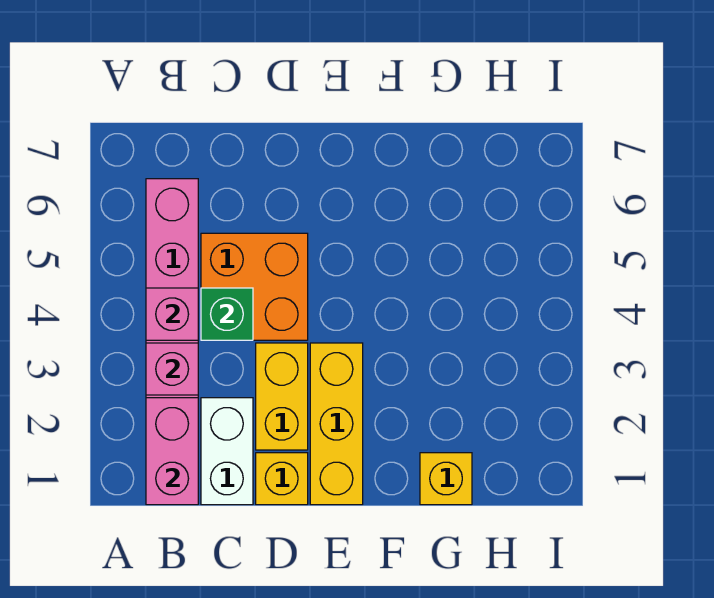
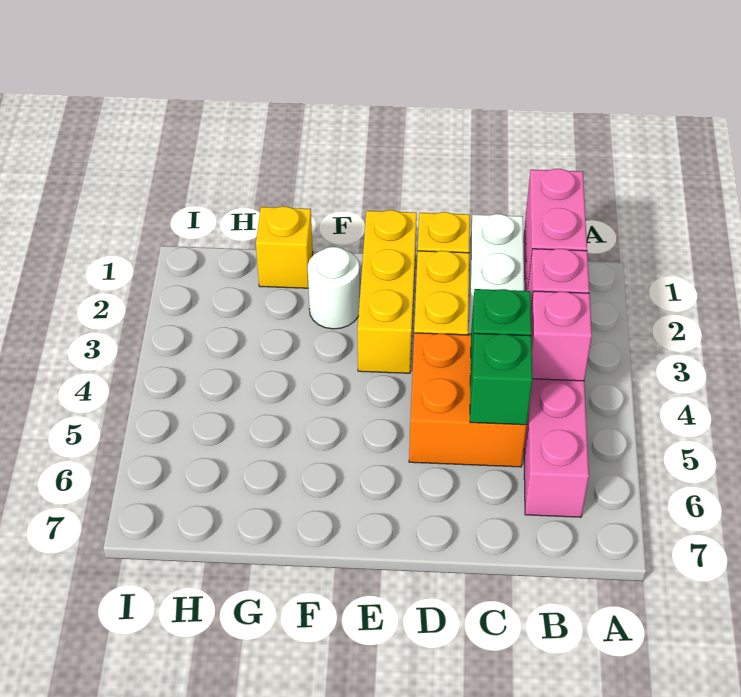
none -> green 1x1 brick [470,333,532,425]
none -> white 1x1 round brick [308,247,360,329]

